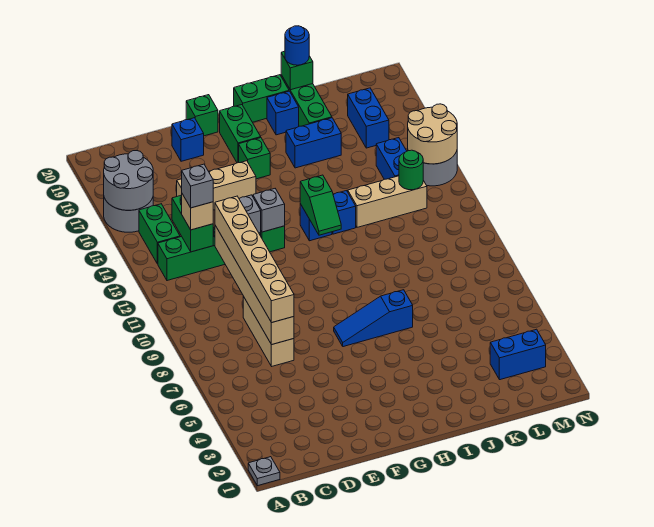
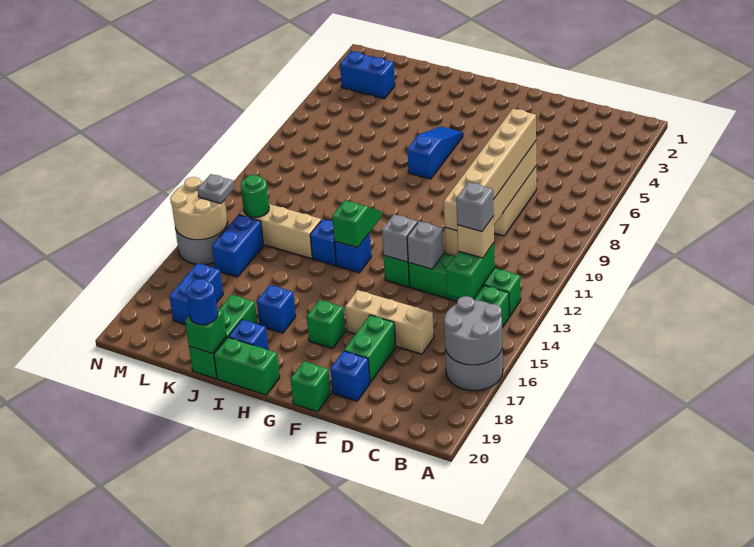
grey 1x1 plate [248,457,280,486] -> grey 1x1 plate moved to [198,174,234,203]
blue 1x3 slope [334,290,413,347] -> blue 1x3 slope turned to [407,126,463,179]
green 1x2 brick [220,105,261,163] -> green 1x2 brick moved to [344,315,396,383]
blue 1x2 brick [286,118,341,168] -> blue 1x1 brick [257,285,296,333]

